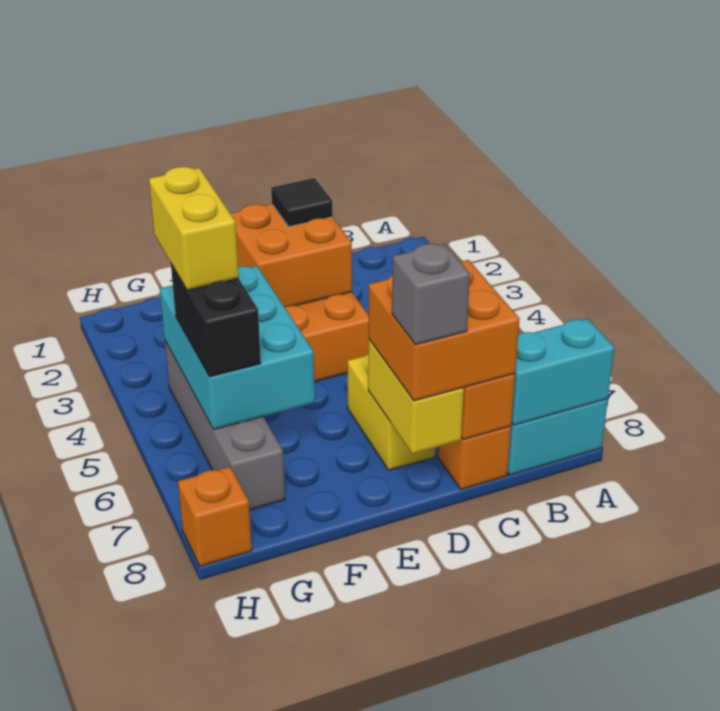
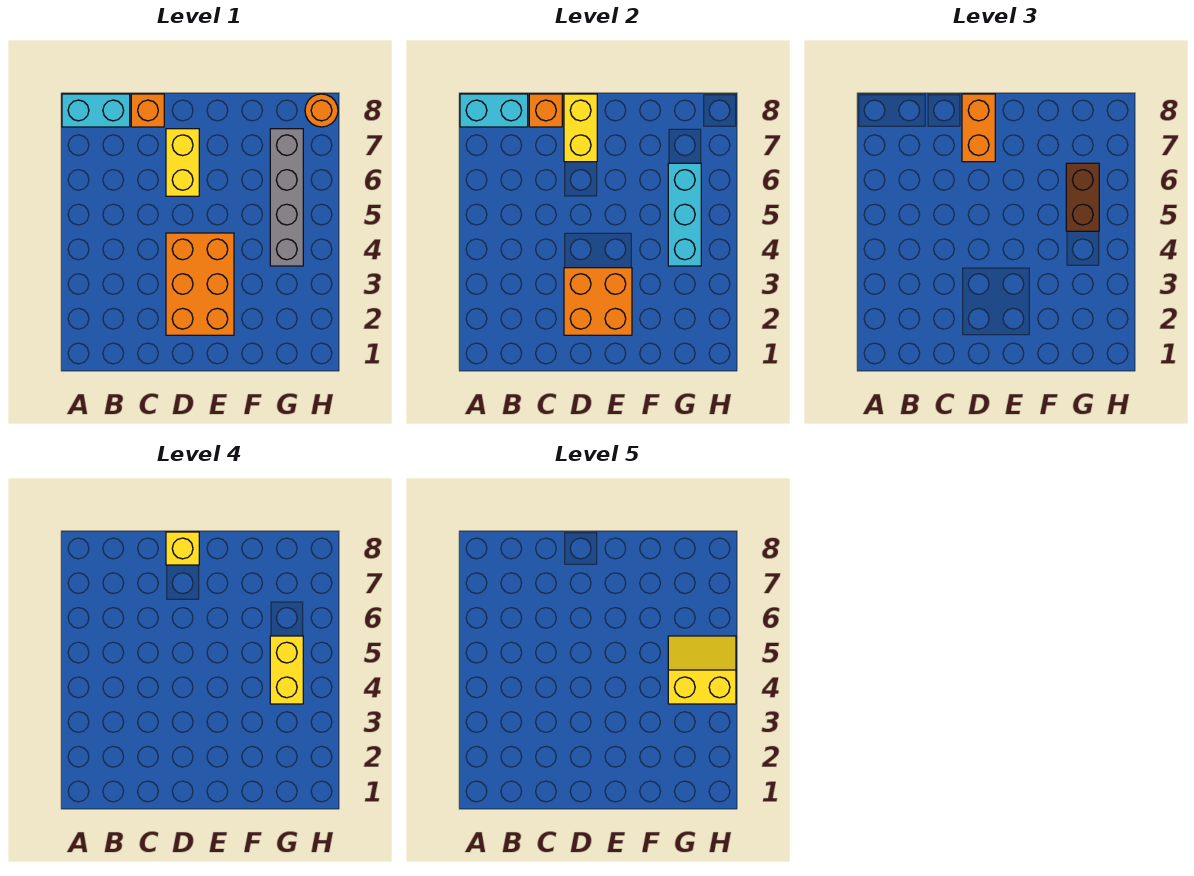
orange 2x2 brick [369,260,520,401] -> orange 1x2 brick [962,94,995,162]
black 1x1 tile [271,178,333,227] -> none
grey 1x1 brick [392,244,470,345] -> yellow 1x1 brick [166,532,199,565]
cyan 2x3 brick [160,266,315,430] -> cyan 1x3 brick [668,163,701,266]
none -> yellow 2x2 slope [668,636,736,704]
black 1x2 brick [171,264,261,377] -> brown 1x2 brick [1066,163,1099,231]
orange 1x1 brick [178,467,252,566] -> orange 1x1 round brick [305,94,338,127]

